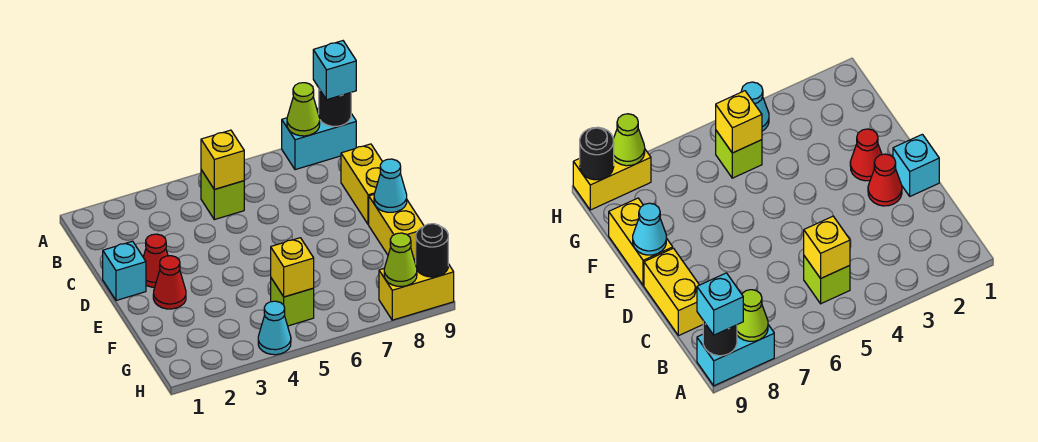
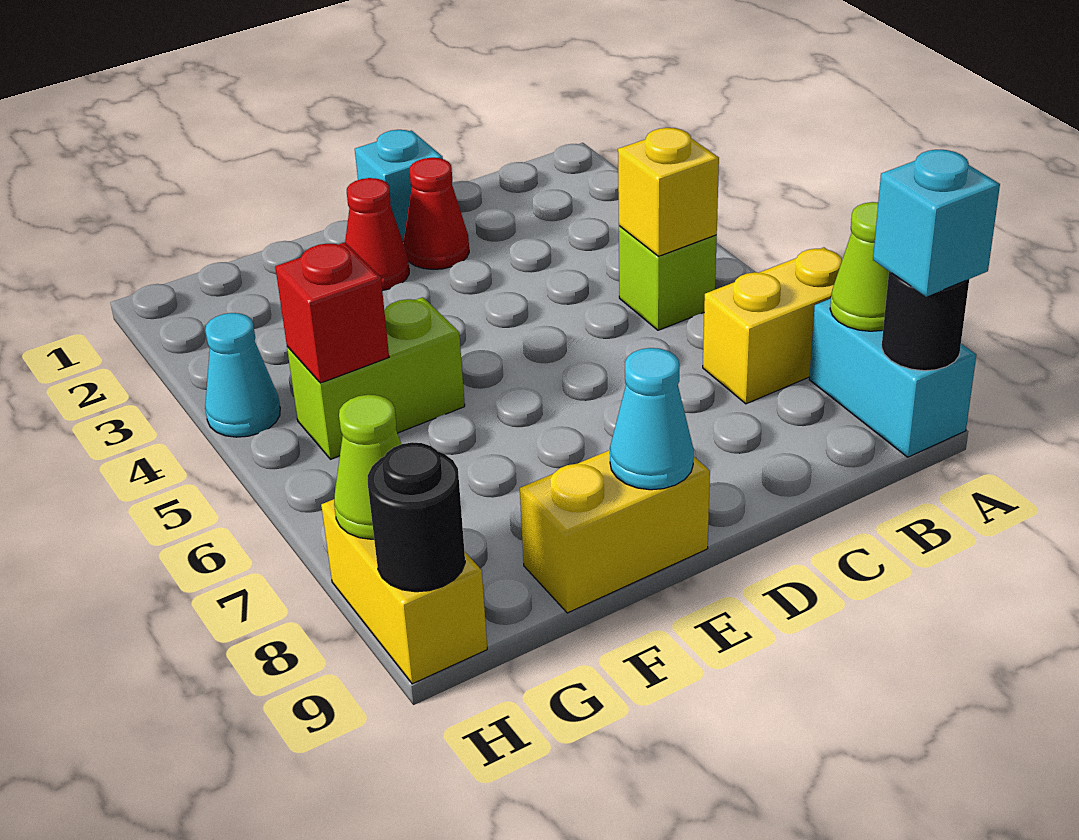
yellow 1x2 brick [341,144,382,225] -> yellow 1x2 brick moved to [703,247,842,404]
lime 1x1 brick [271,278,314,326] -> lime 1x2 brick [287,297,465,459]
yellow 1x1 brick [271,238,314,297] -> red 1x1 brick [275,242,389,383]

